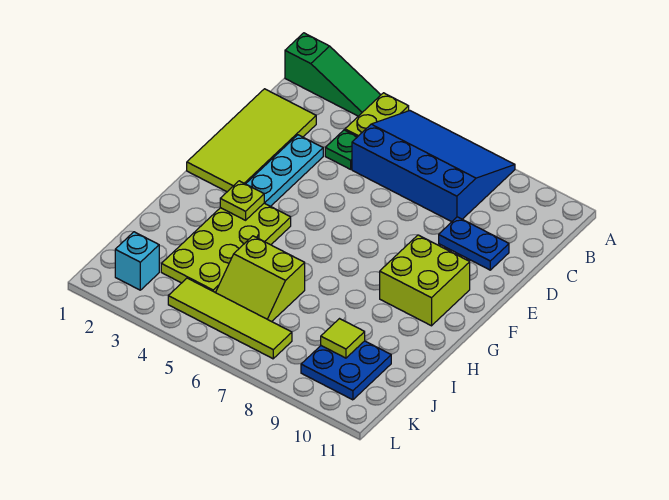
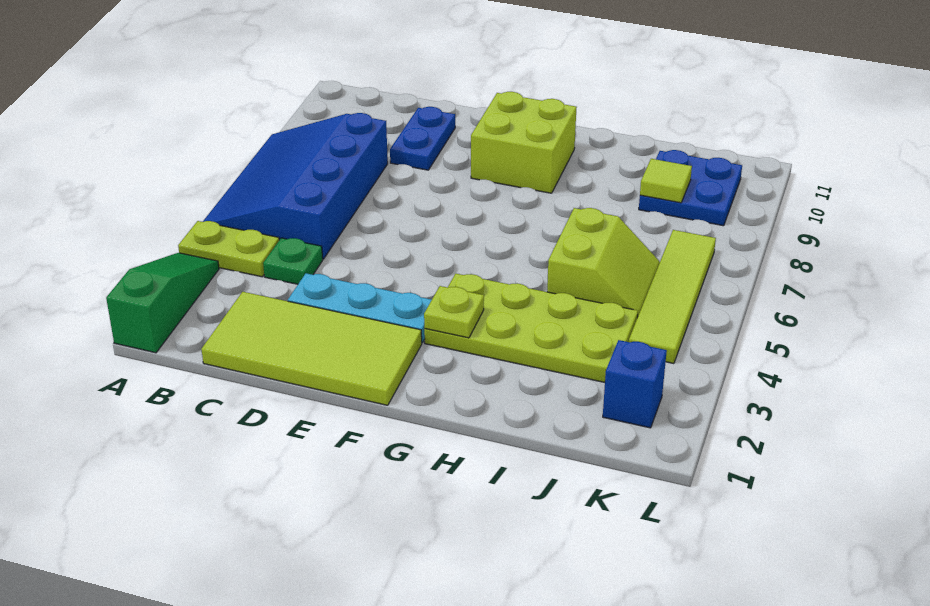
cyan 1x1 brick [115,232,159,290] -> blue 1x1 brick [603,340,667,428]

